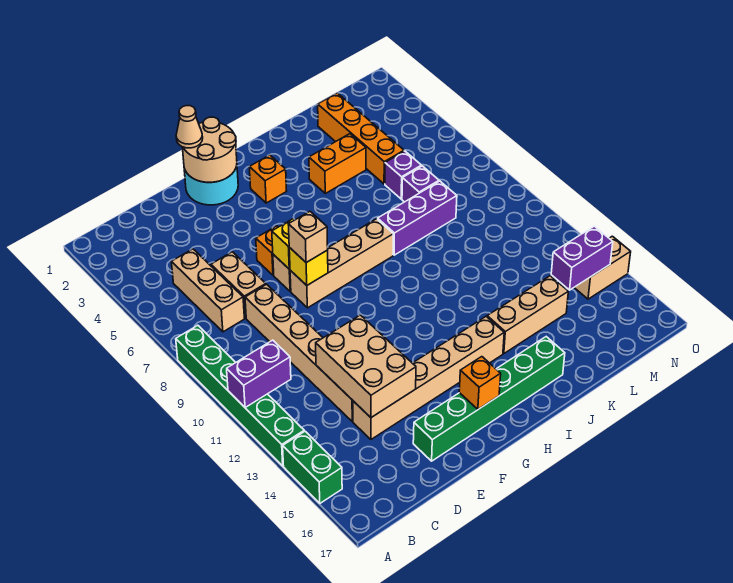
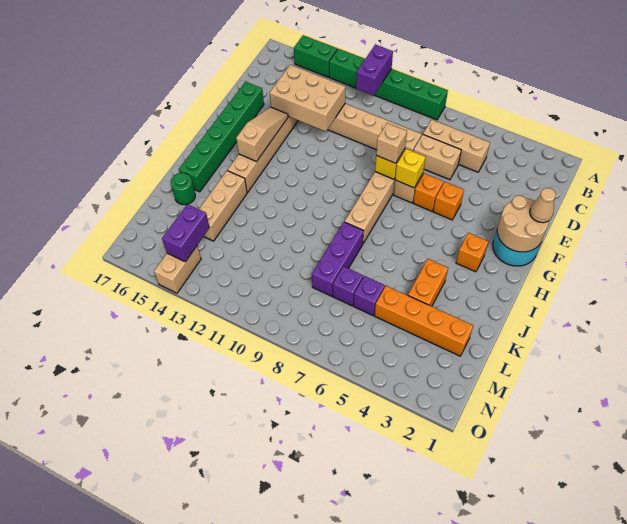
none -> tan 1x3 slope [236,107,288,162]
orange 1x1 brick [459,357,501,409] -> orange 1x1 brick moved to [433,182,464,220]
none -> green 1x1 round brick [171,173,195,205]

